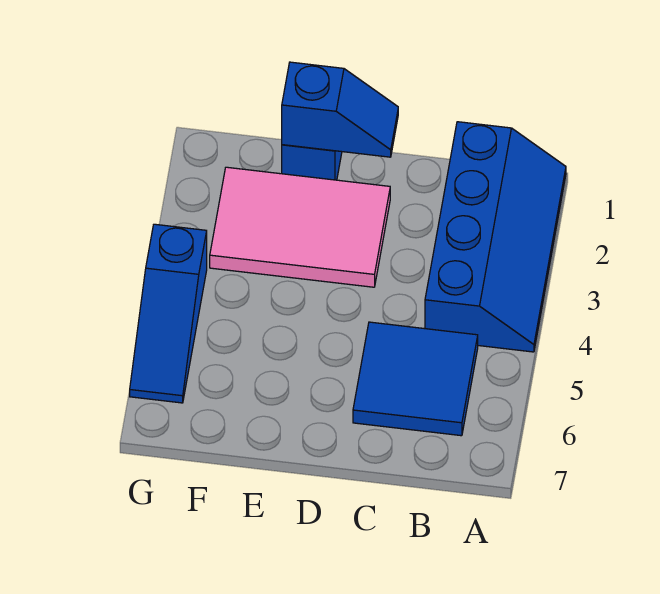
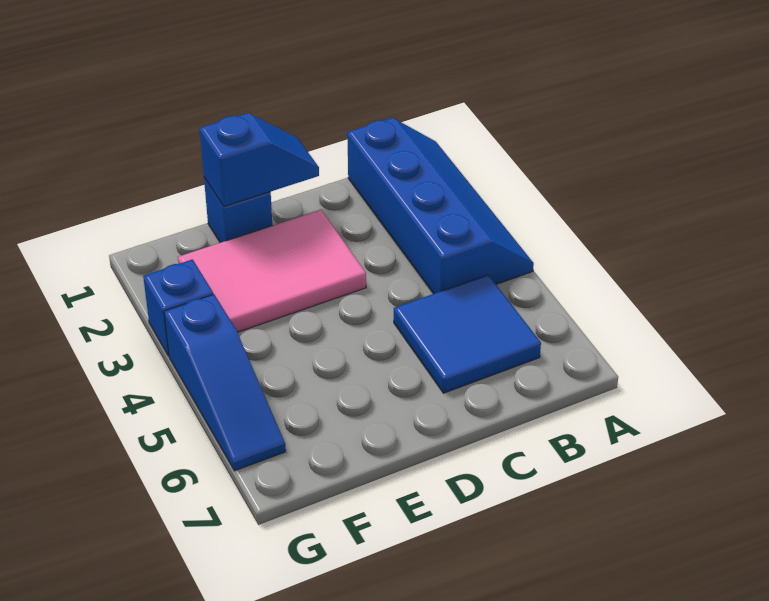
none -> blue 1x1 brick [143,259,213,356]

